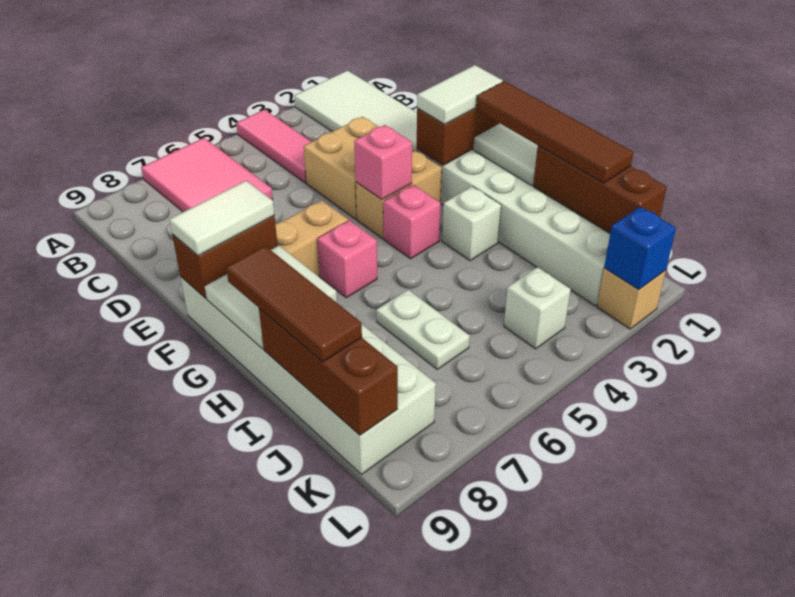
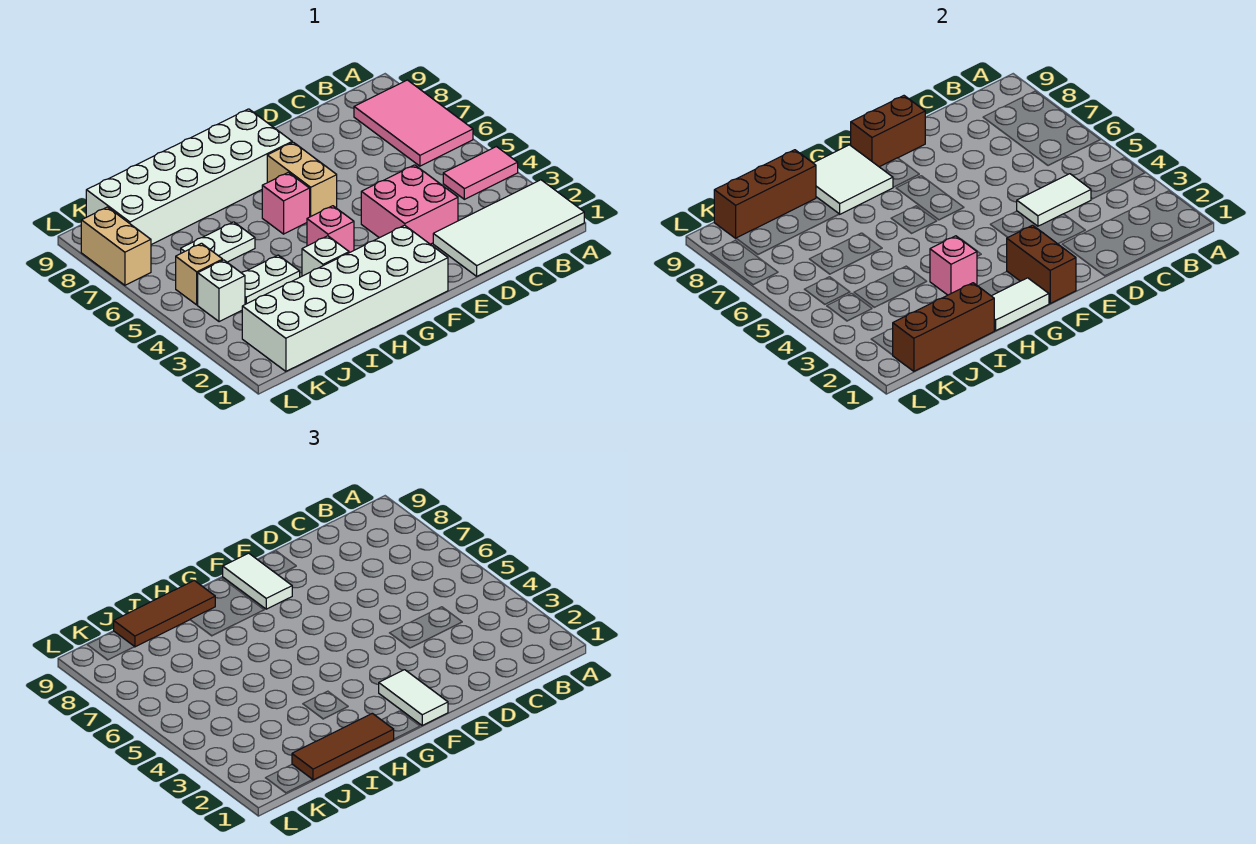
pink 1x3 tile [236,110,311,183] -> pink 1x2 tile [443,147,518,199]
pink 2x3 tile [141,138,273,212] -> pink 2x3 tile turned to [354,80,473,166]
none -> white 1x2 tile [1017,174,1091,226]
tan 2x2 brick [304,117,414,219] -> pink 2x2 brick [361,165,458,244]
tan 1x2 brick [356,150,442,239] -> tan 1x2 brick moved to [81,207,151,285]
pink 1x1 brick [354,125,412,200] -> pink 1x1 brick moved to [930,236,977,295]
brown 1x2 brick [172,216,278,298] -> brown 1x2 brick turned to [851,96,925,167]
brown 1x4 tile [476,81,633,183] -> brown 1x3 tile [292,713,394,780]
none -> white 1x2 plate [242,255,300,304]
tan 1x1 brick [597,268,666,329] -> tan 1x1 brick moved to [176,243,223,305]
blue 1x1 brick [604,207,676,290] -> none

